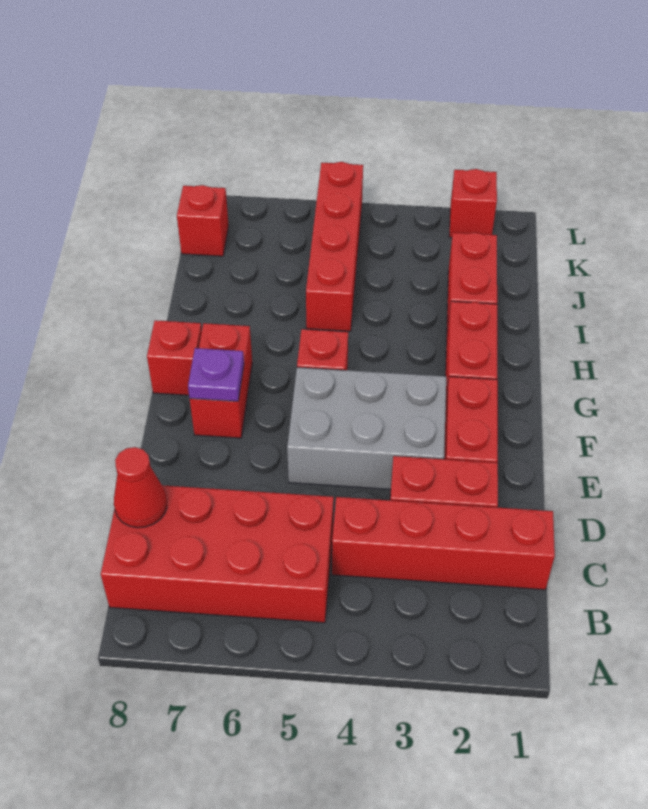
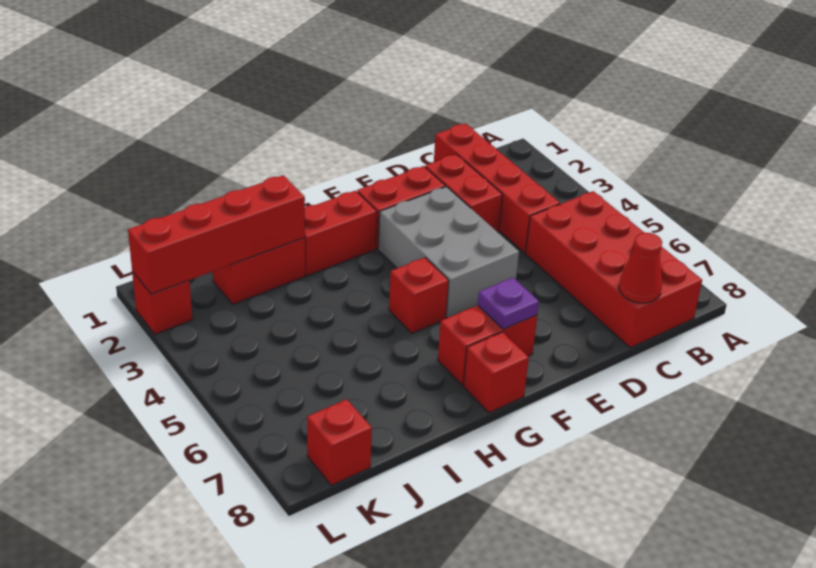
red 1x4 brick [306,162,363,331] -> red 1x4 brick moved to [128,175,305,294]

